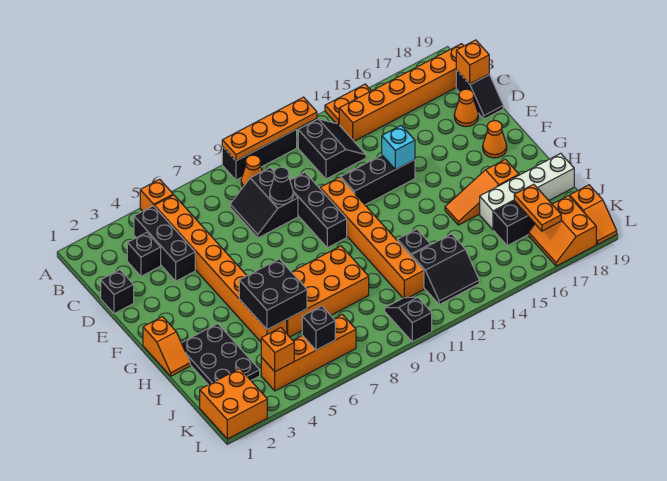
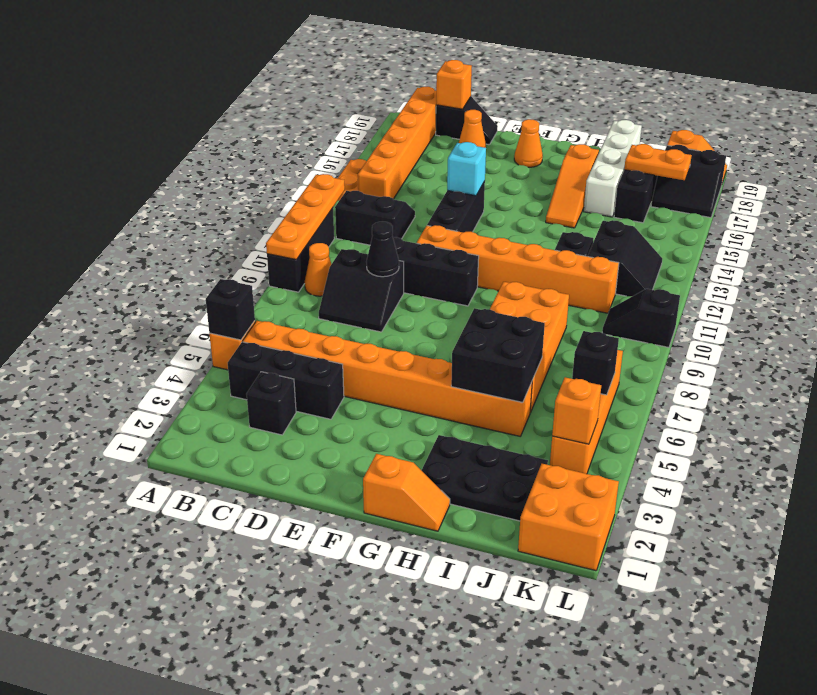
black 1x1 brick [101,270,134,314] -> black 1x1 brick moved to [206,279,255,340]
orange 2x2 slope [528,196,596,266] -> black 2x2 slope [651,145,726,218]

